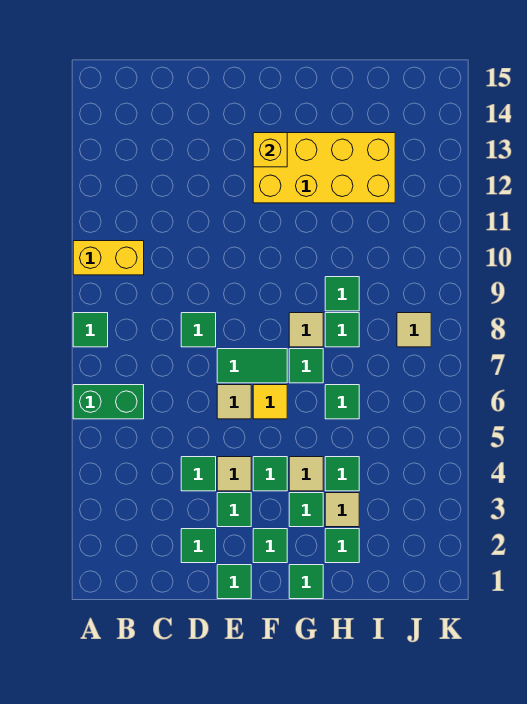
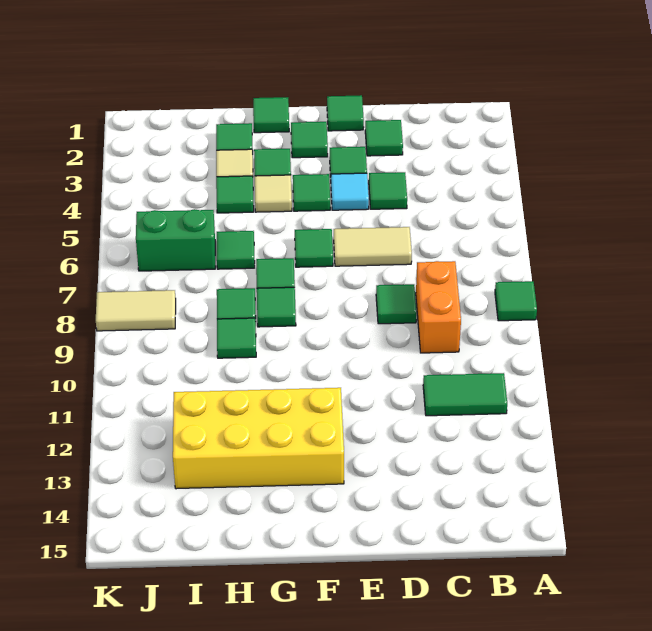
green 1x2 brick [73,385,144,419] -> green 1x2 brick moved to [136,209,215,271]
yellow 1x2 brick [73,241,144,275] -> none
none -> orange 1x2 brick [416,261,461,353]
tan 1x1 tile [217,457,251,491] -> cyan 1x1 tile [331,173,369,210]
tan 1x1 tile [217,385,251,419] -> tan 1x2 tile [334,227,412,266]
green 1x2 tile [217,349,287,383] -> green 1x2 tile moved to [423,373,507,416]
yellow 1x1 tile [253,385,287,419] -> green 1x1 tile [295,229,333,267]
yellow 1x1 brick [253,133,287,167] -> none
tan 1x1 tile [289,313,323,347] -> green 1x1 tile [257,287,296,327]
tan 1x1 tile [397,313,431,347] -> tan 1x2 tile [96,290,176,331]

